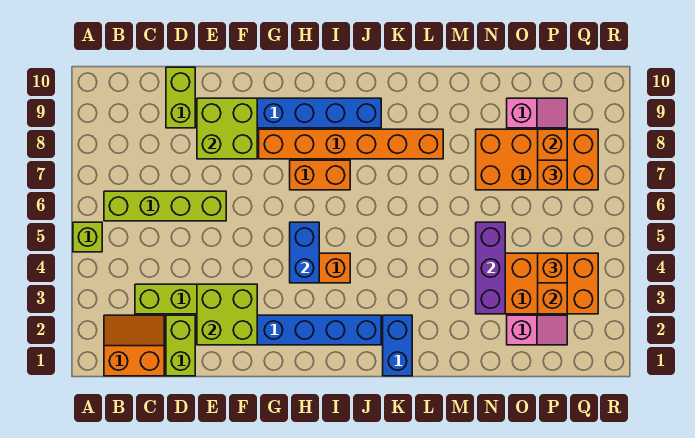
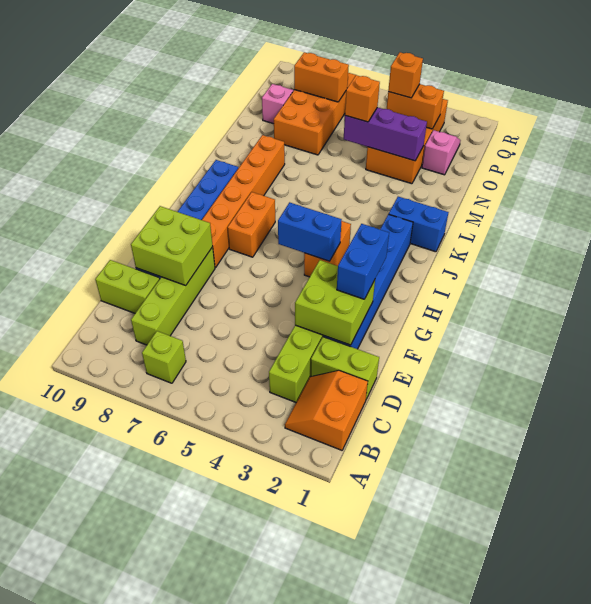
lime 1x1 brick [73,222,102,252] -> lime 1x1 brick moved to [142,331,186,383]
lime 1x4 brick [104,191,226,221] -> lime 1x4 brick moved to [131,247,215,345]
none -> blue 1x2 brick [337,224,389,299]
orange 1x1 brick [538,160,567,190] -> orange 1x1 brick moved to [345,75,380,122]

